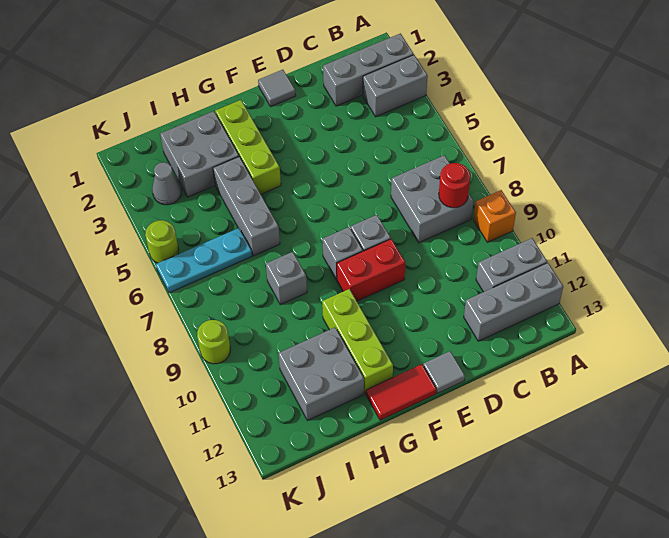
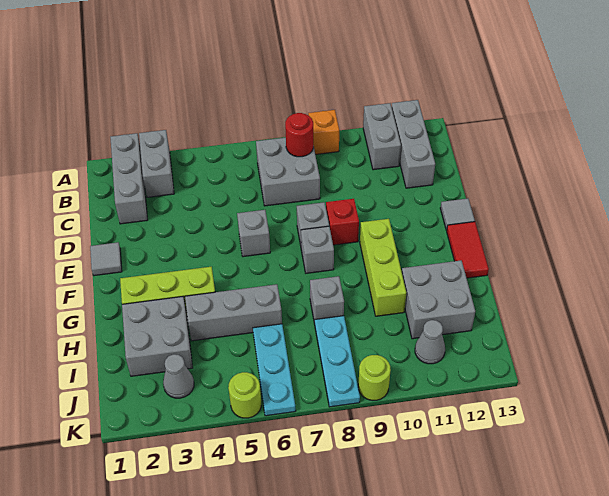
none -> grey 1x1 brick [237,210,270,257]
red 1x2 brick [337,239,405,301] -> red 1x1 brick [326,199,359,245]
lime 1x3 brick [322,289,393,394] -> lime 1x3 brick turned to [360,219,406,316]
none -> cyan 1x3 plate [315,316,360,407]
none -> grey 1x1 cone [415,320,445,364]

